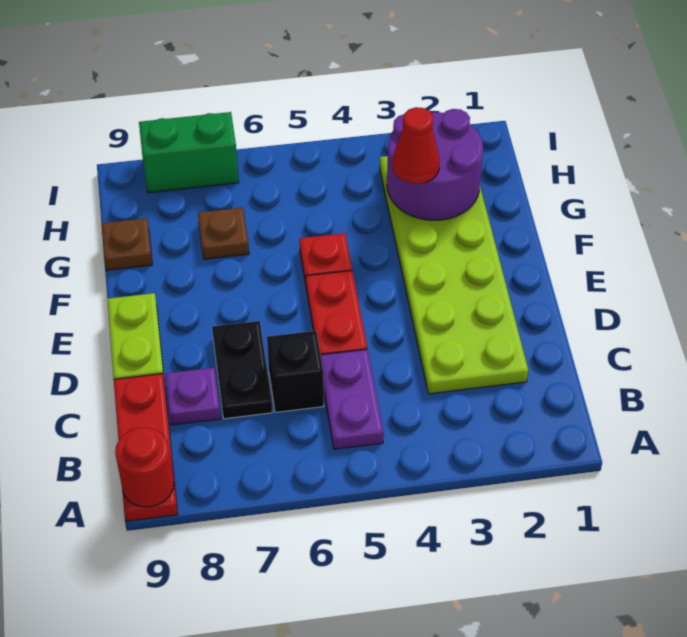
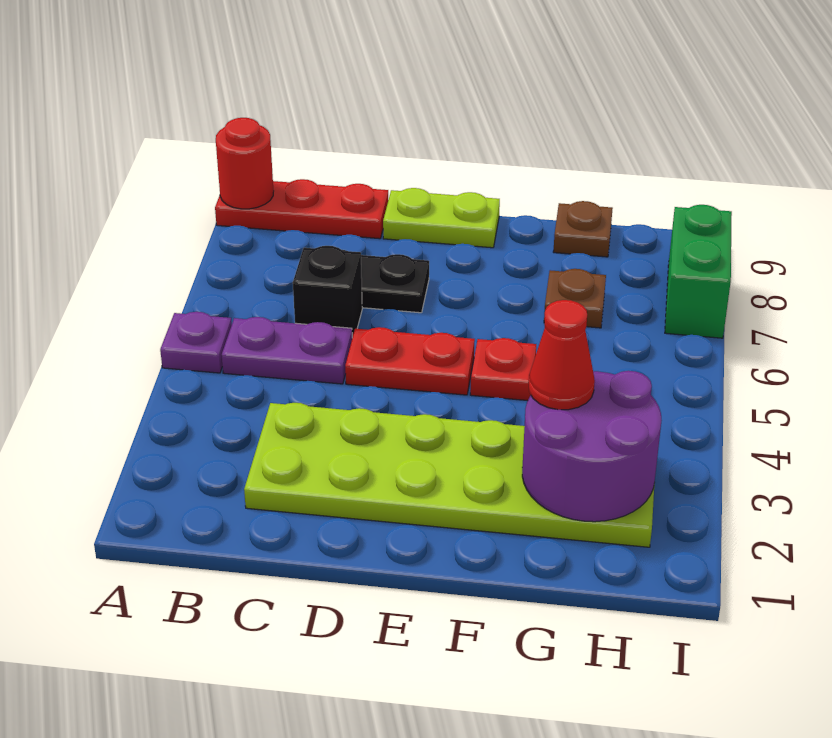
purple 1x1 plate [166,368,221,425] -> purple 1x1 plate moved to [160,312,232,373]

